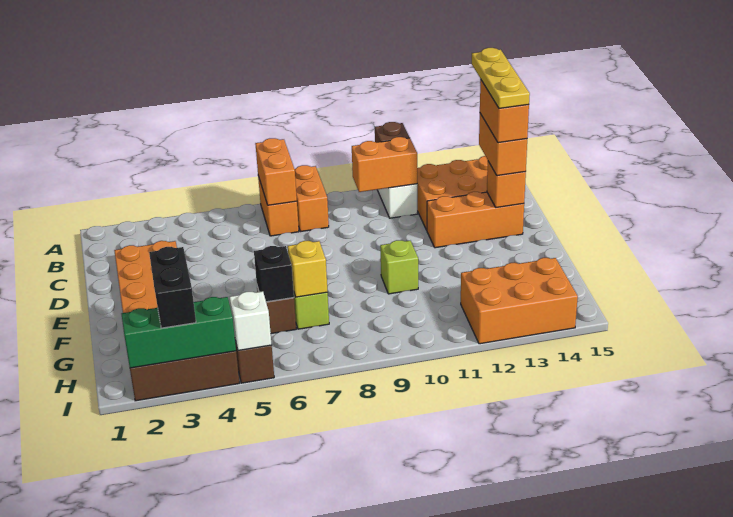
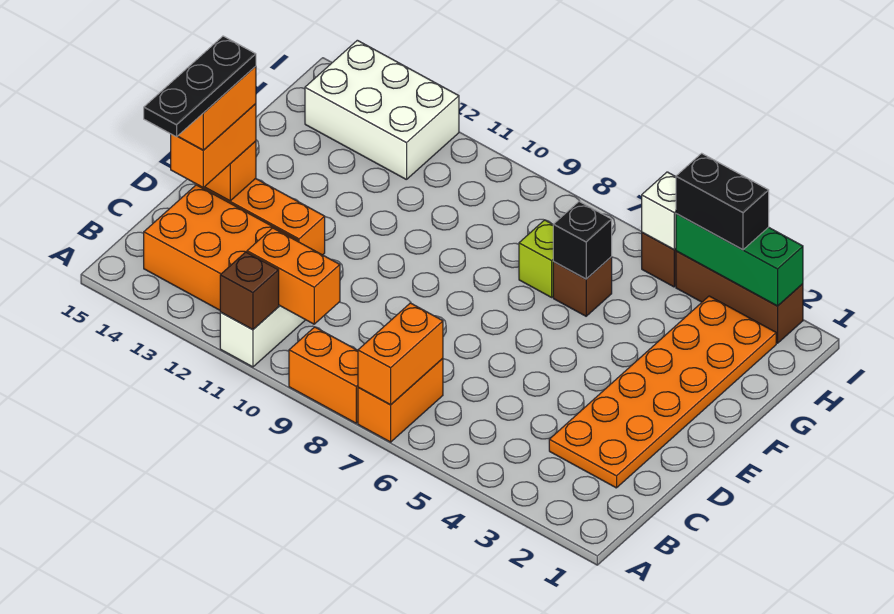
orange 1x2 brick [295,165,329,232] -> orange 1x2 brick turned to [289,327,358,423]
yellow 1x3 plate [472,48,530,109] -> black 1x3 plate [144,36,256,137]
lime 1x1 brick [380,240,418,294] -> none
yellow 1x1 brick [288,241,328,297] -> none
black 1x2 brick [149,247,196,328] -> black 1x2 brick turned to [676,153,769,250]
orange 2x3 brick [461,258,578,344] -> white 2x3 brick [305,40,459,180]

